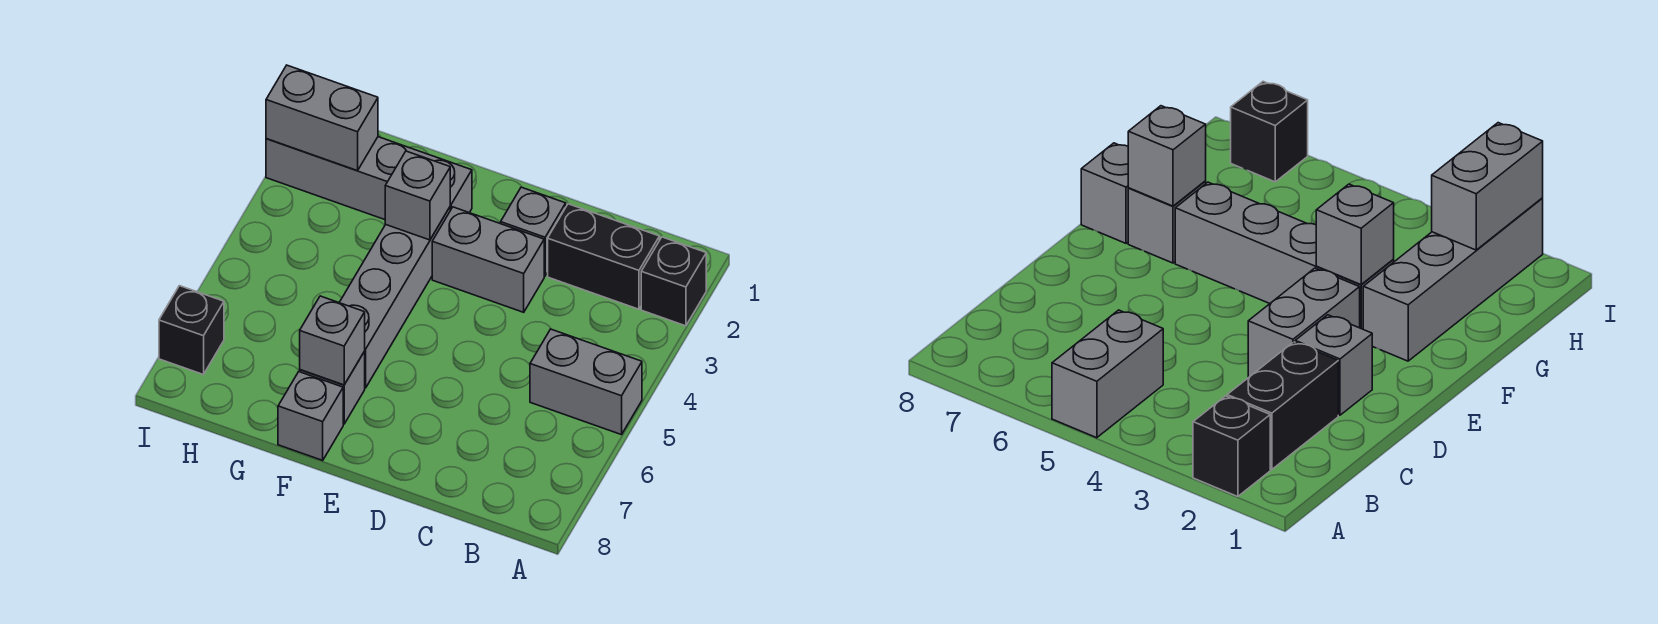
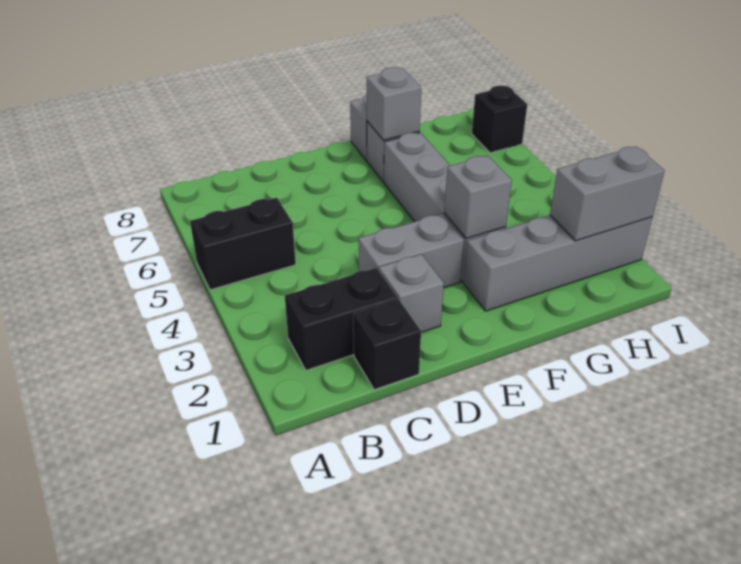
black 1x1 brick [641,237,706,326] -> black 1x1 brick moved to [353,299,421,390]
grey 1x2 brick [530,329,642,435] -> black 1x2 brick [190,198,296,290]

